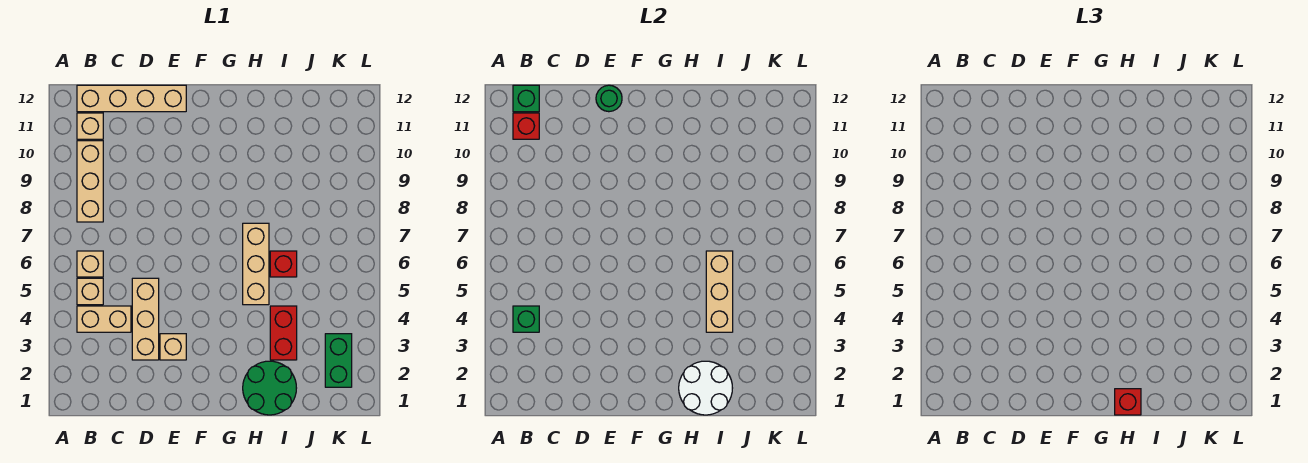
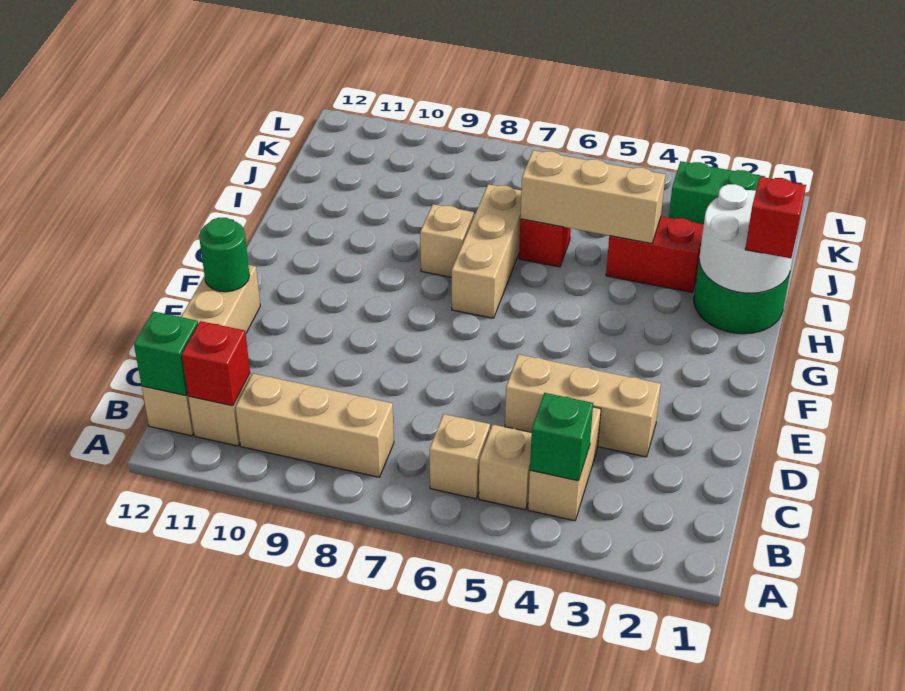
tan 1x1 brick [160,334,186,360] -> tan 1x1 brick moved to [420,204,474,277]
tan 1x3 brick [243,223,269,305] -> tan 1x3 brick turned to [452,184,521,318]

